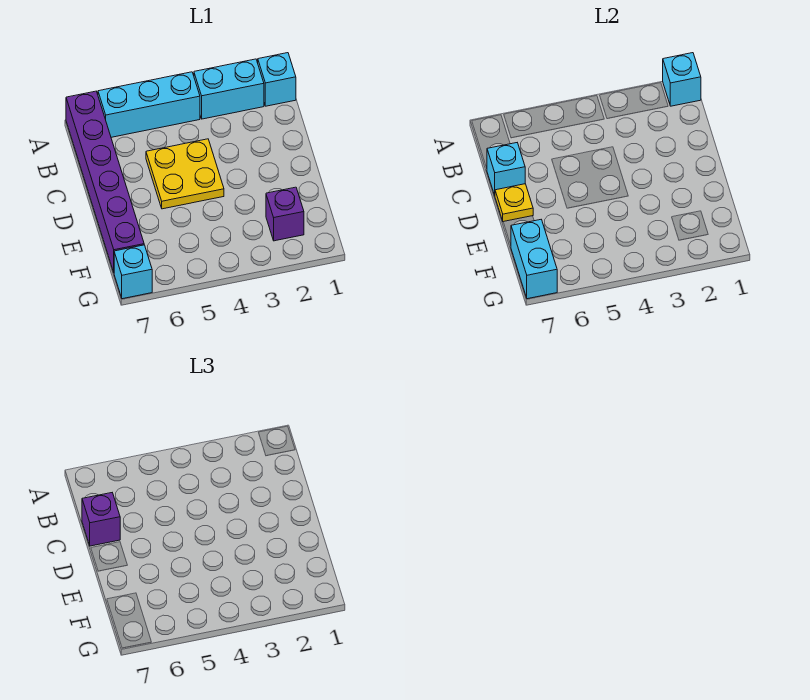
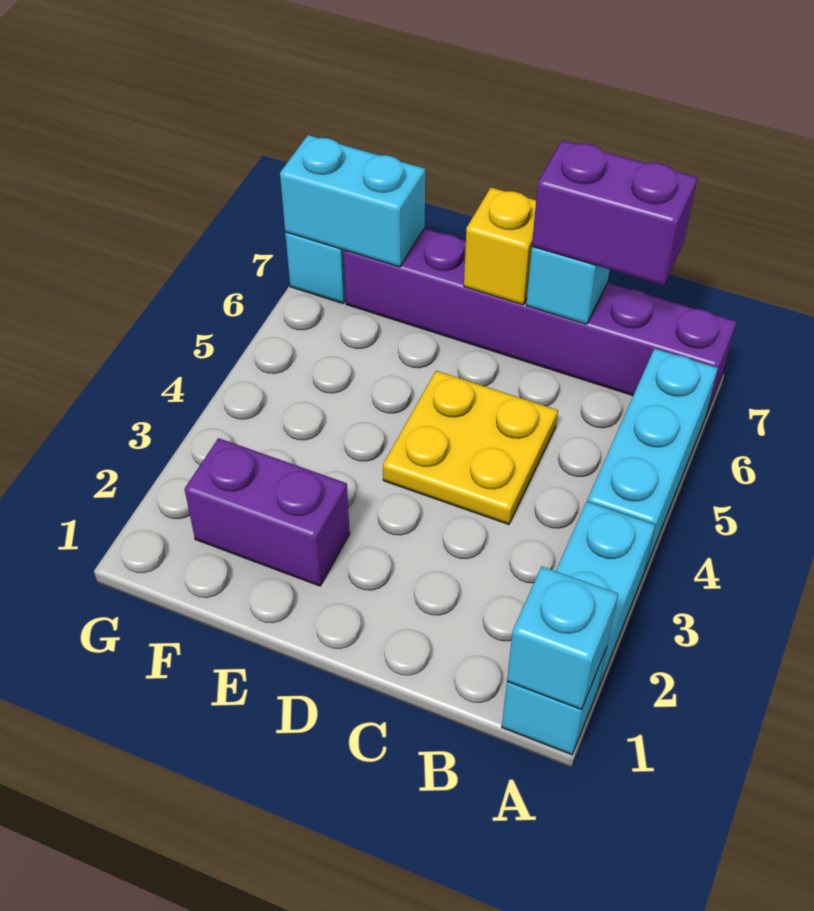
purple 1x1 brick [82,493,120,546] -> purple 1x2 brick [532,140,697,285]
yellow 1x1 plate [495,184,533,222] -> yellow 1x1 brick [464,188,536,305]
purple 1x1 brick [266,187,304,241] -> purple 1x2 brick [185,438,350,586]

